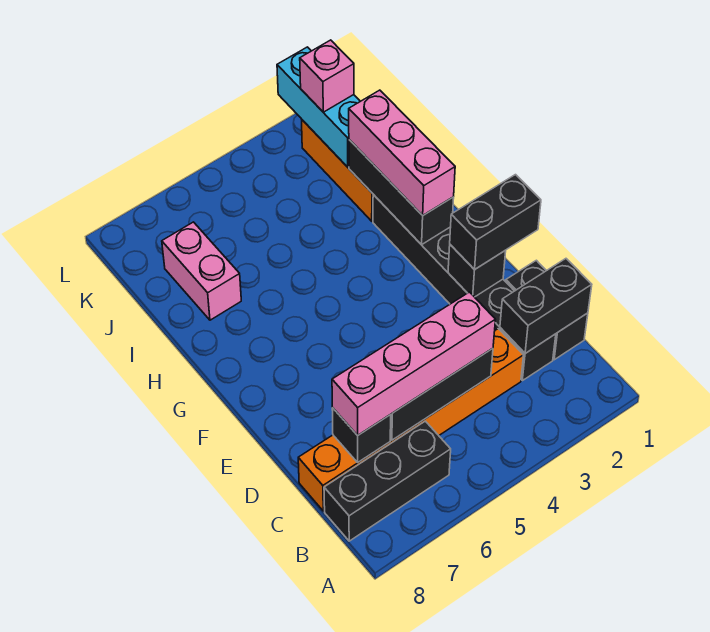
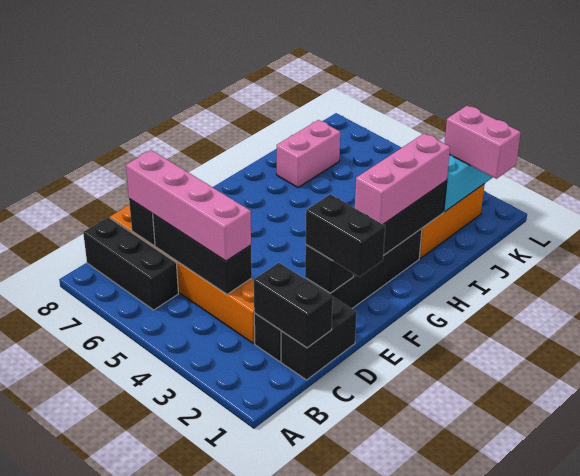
pink 1x1 brick [300,40,354,112] -> pink 1x2 brick [444,106,521,179]

